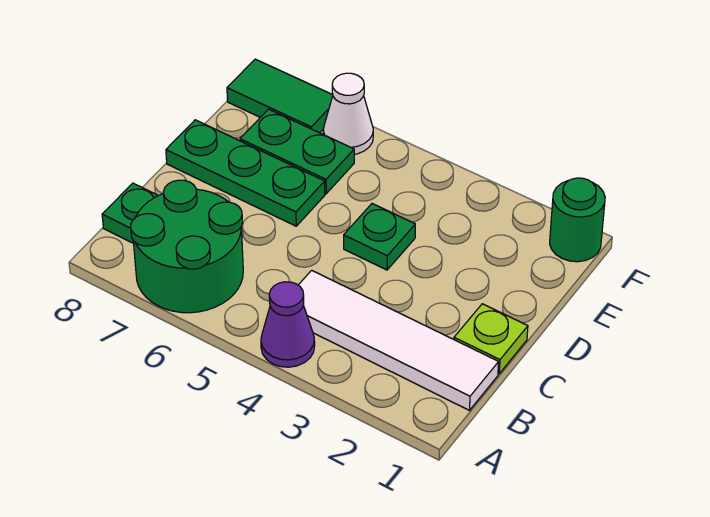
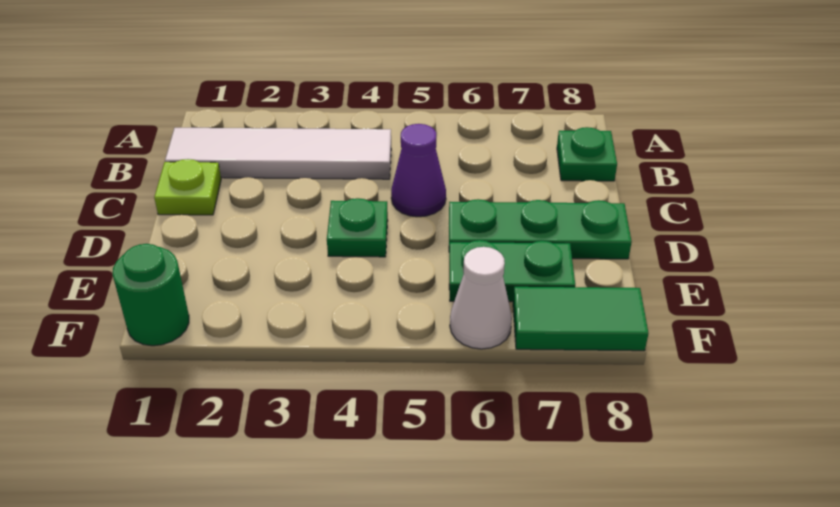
purple 1x1 cone [261,282,315,367] -> purple 1x1 cone moved to [391,124,446,217]
green 2x2 round brick [131,180,243,313] -> none

